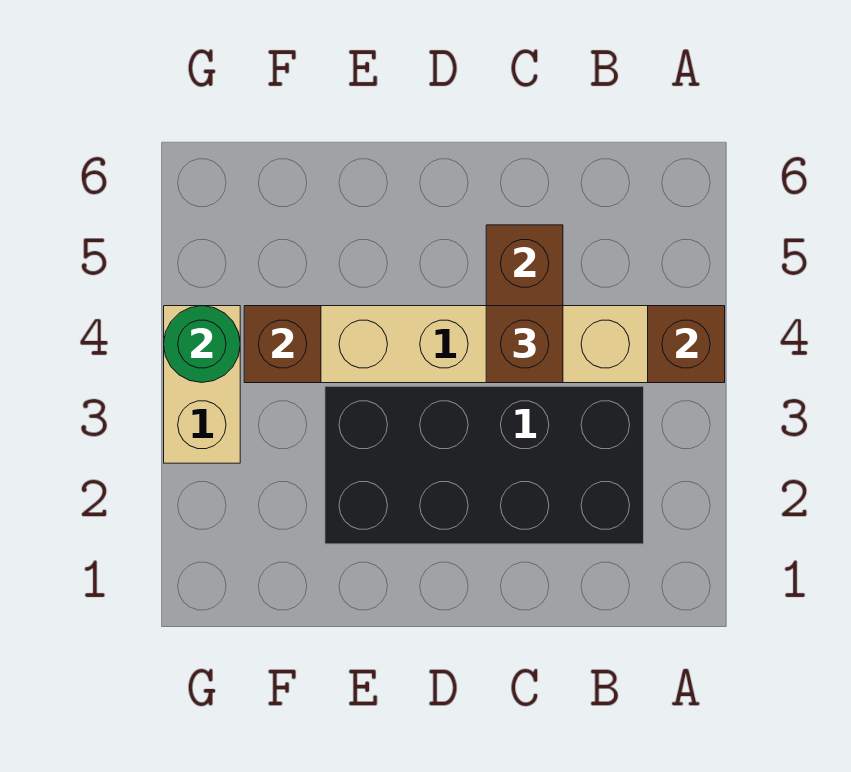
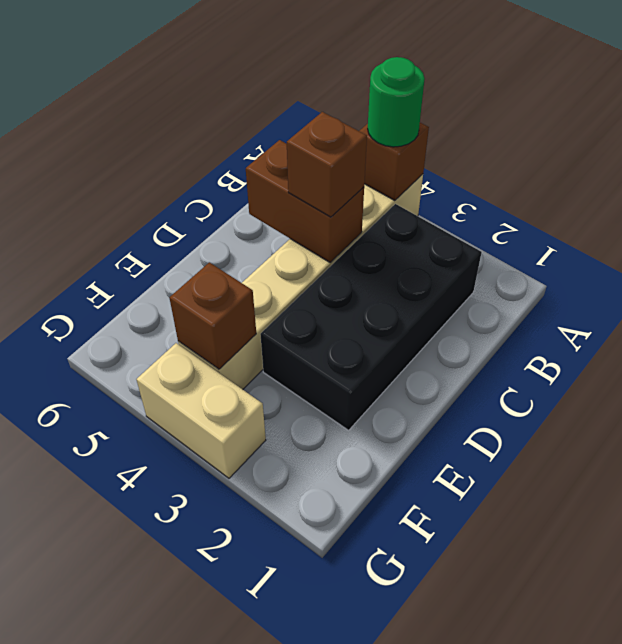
green 1x1 round brick [164,306,240,382] -> green 1x1 round brick moved to [368,57,425,147]

